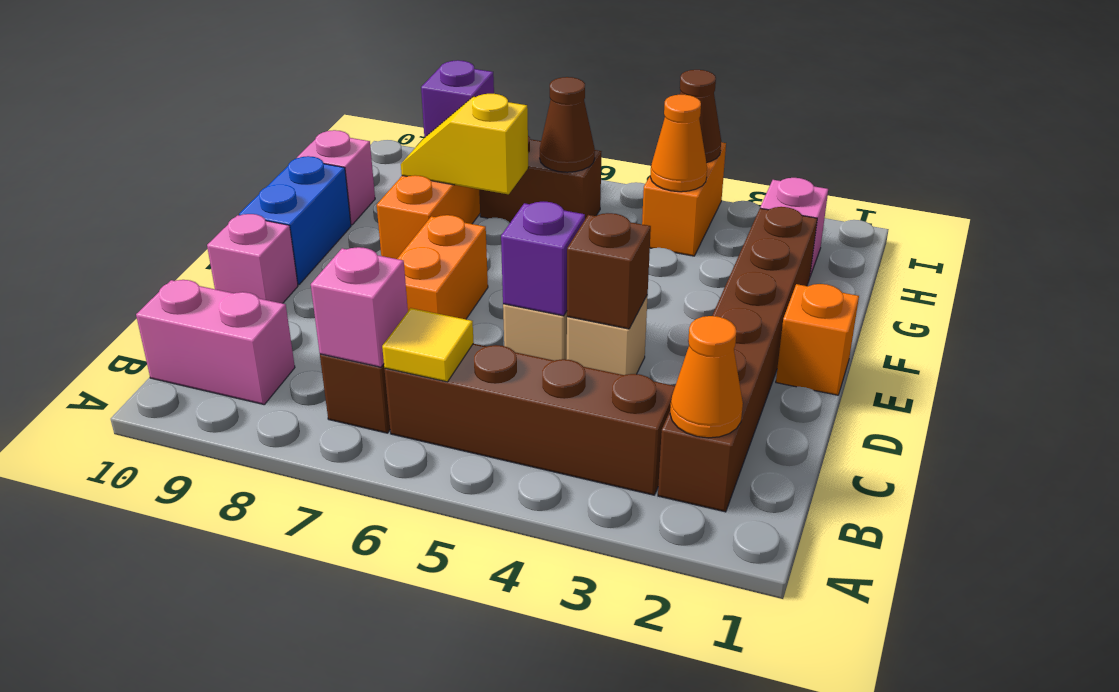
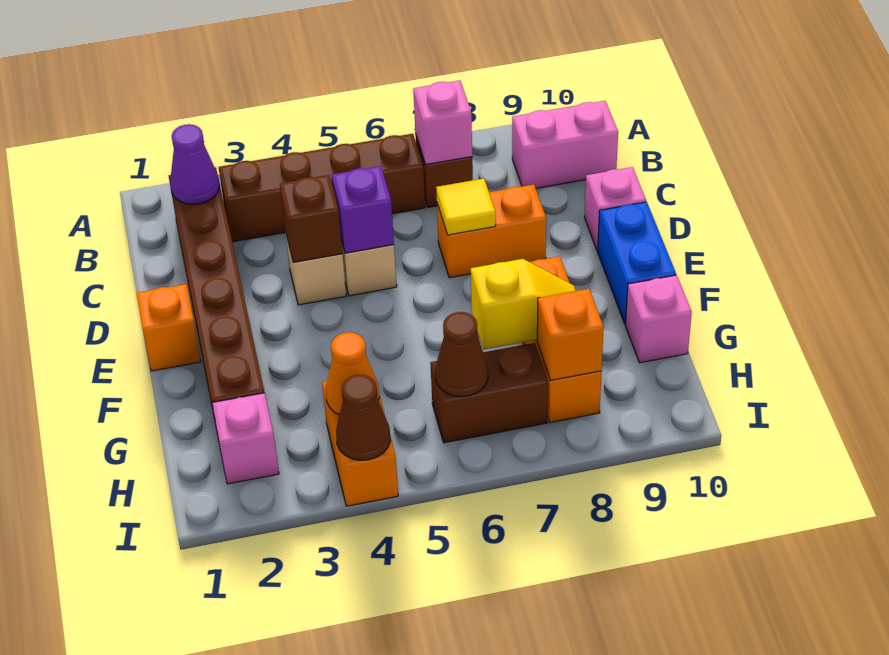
orange 1x1 cone [670,316,743,438] -> purple 1x1 cone [170,124,219,204]
yellow 1x1 tile [382,308,474,382] -> yellow 1x1 tile moved to [436,178,496,235]
orange 1x2 brick [397,215,488,319] -> orange 1x2 brick turned to [437,184,546,278]
purple 1x1 brick [421,60,494,138] -> orange 1x1 brick [537,289,604,380]

